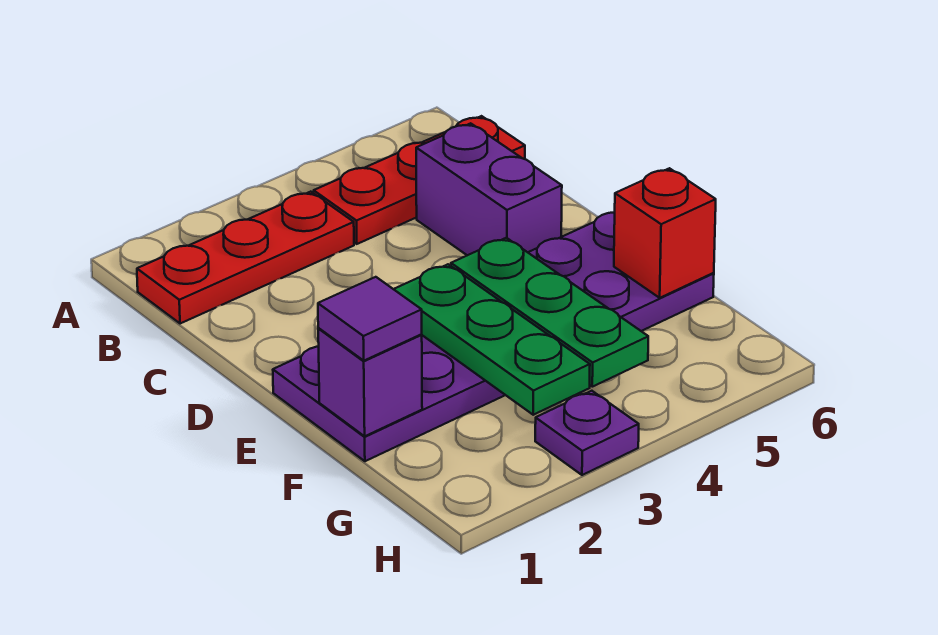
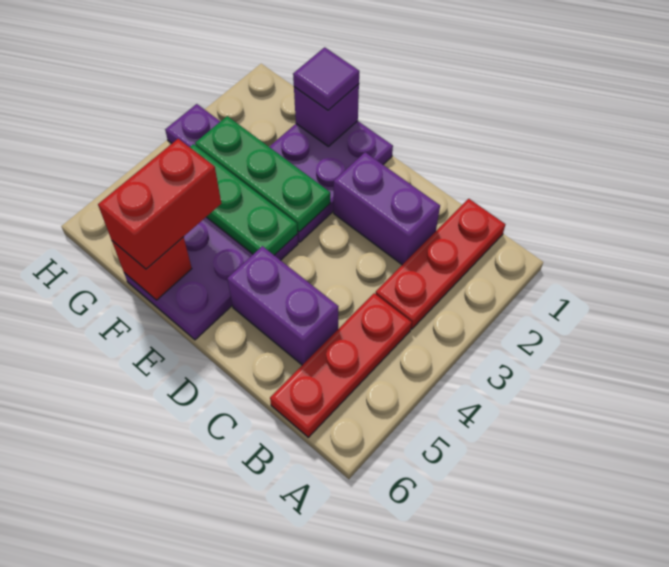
none -> purple 1x2 brick [334,152,440,265]
none -> red 1x2 brick [98,139,221,269]

